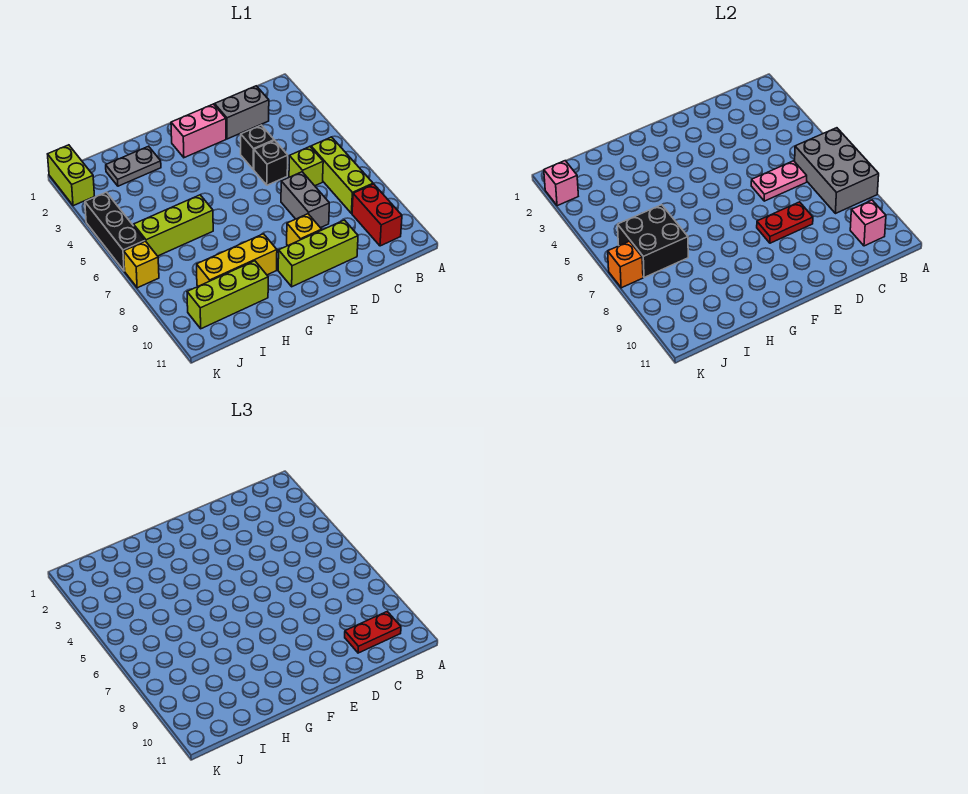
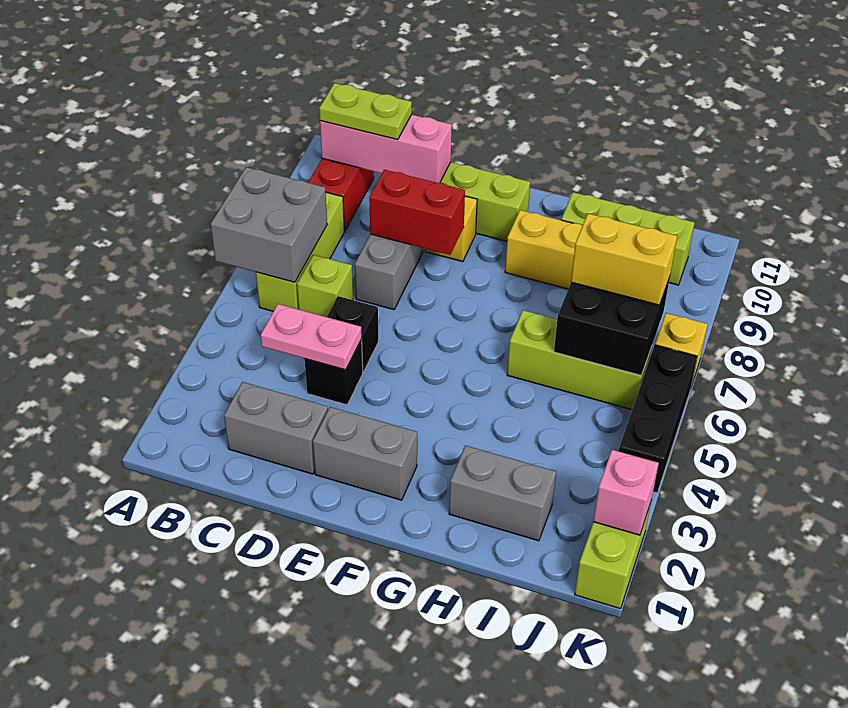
grey 2x3 brick [795,128,879,214] -> grey 2x2 brick [211,167,327,282]
pink 1x1 brick [850,200,886,246] -> pink 1x3 brick [320,115,452,183]
red 1x2 plate [345,612,401,653] -> lime 1x2 plate [319,83,412,140]
pink 1x2 plate [751,161,807,201] -> pink 1x2 plate moved to [261,304,362,370]
red 1x2 plate [757,202,813,243] -> red 1x2 brick [369,170,465,255]
pink 1x2 brick [171,104,226,158] -> grey 1x2 brick [313,407,417,500]
grey 1x2 plate [106,146,161,186] -> grey 1x2 brick [449,446,556,541]
none -> yellow 1x2 brick [571,213,677,305]
orange 1x1 brick [608,241,643,288] -> none

